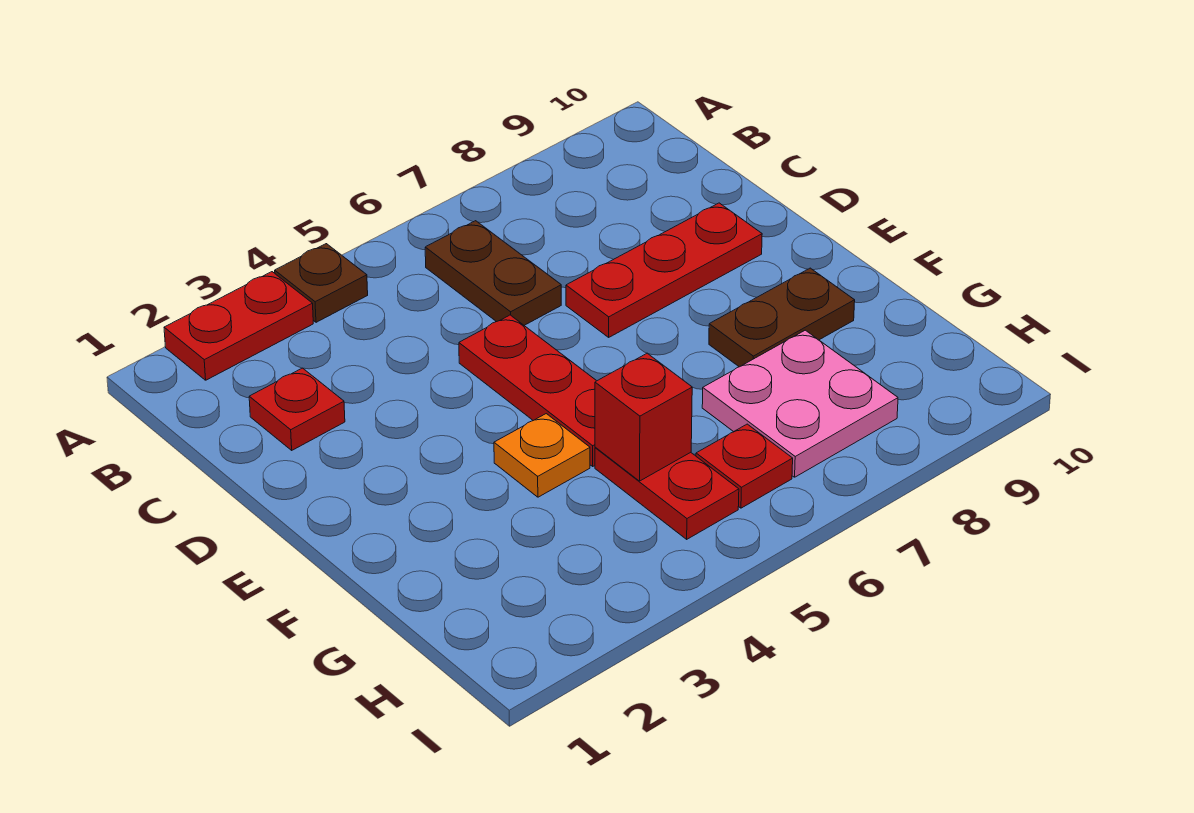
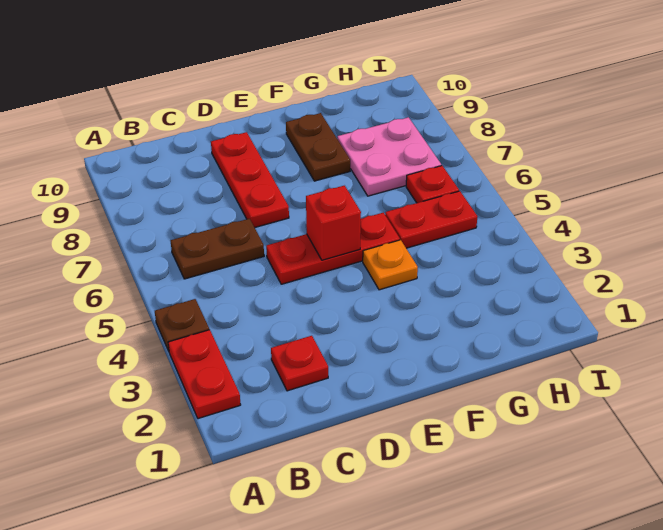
red 1x1 brick [595,353,692,481] -> red 1x1 brick moved to [306,186,361,260]

